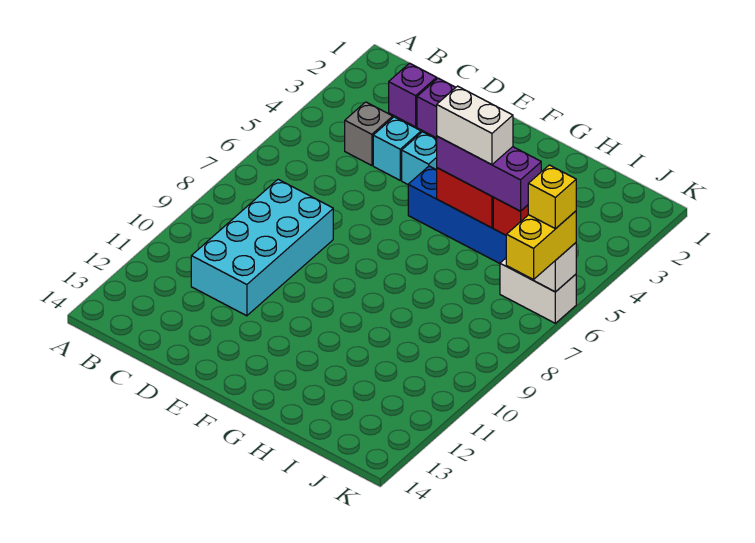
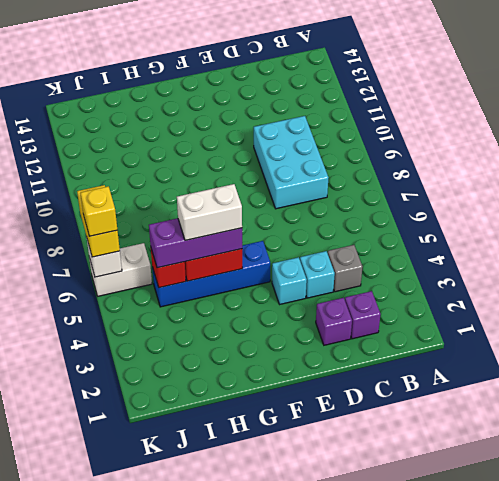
cyan 2x4 brick [191,179,333,316] -> cyan 2x3 brick [254,116,329,209]

